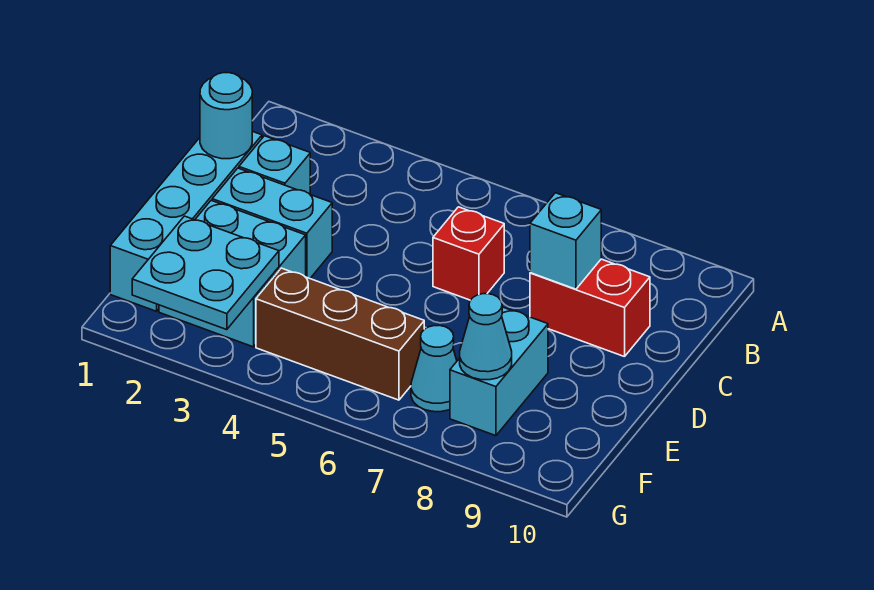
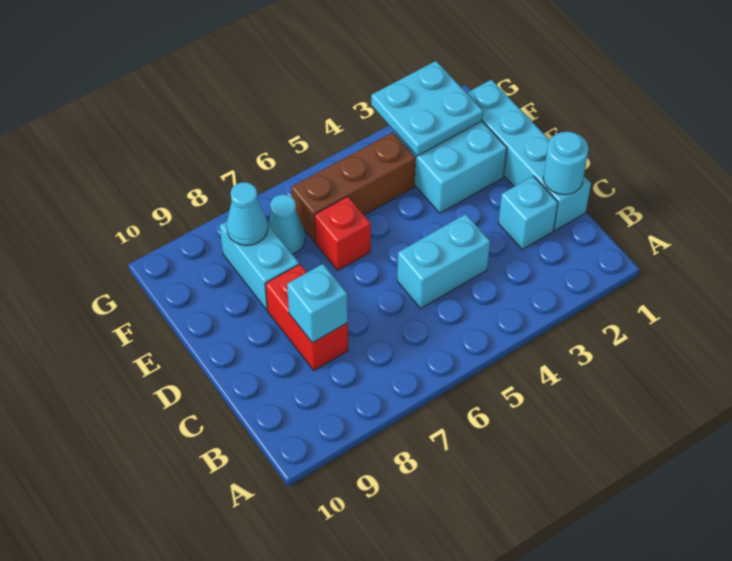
red 1x1 brick [433,207,504,300] -> red 1x1 brick moved to [314,196,371,270]
red 1x2 brick [530,259,650,357] -> red 1x2 brick turned to [265,264,348,370]
cyan 1x2 brick [212,168,332,278] -> cyan 1x2 brick moved to [397,214,490,308]

